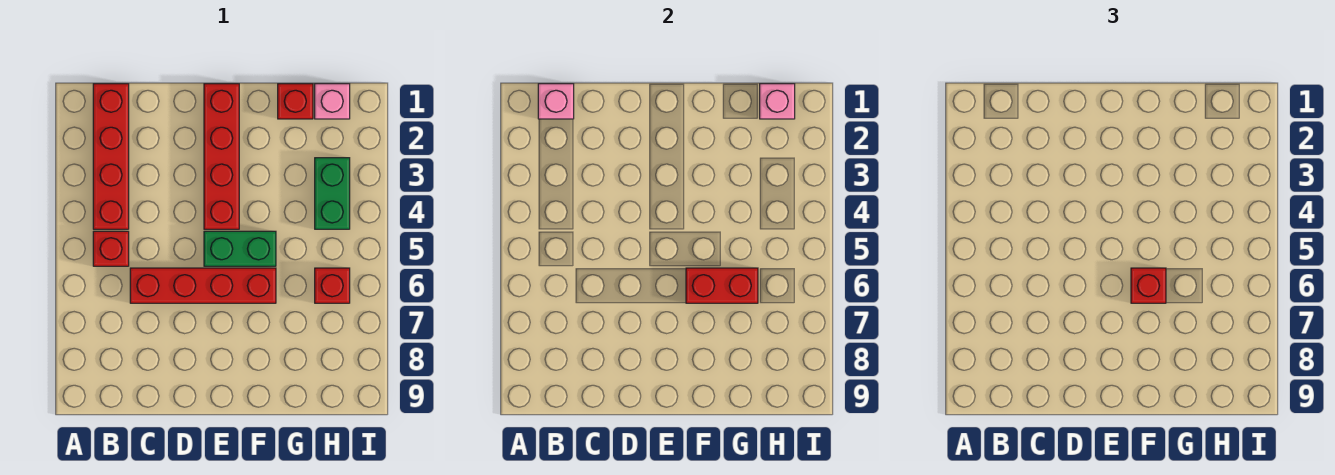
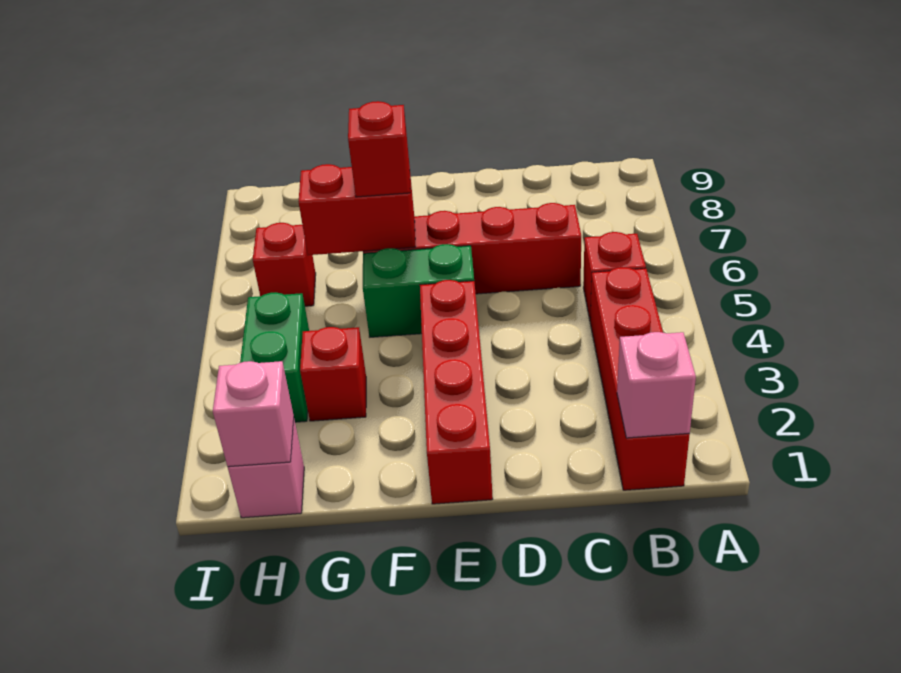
red 1x1 brick [278,84,313,119] -> red 1x1 brick moved to [300,327,366,421]

